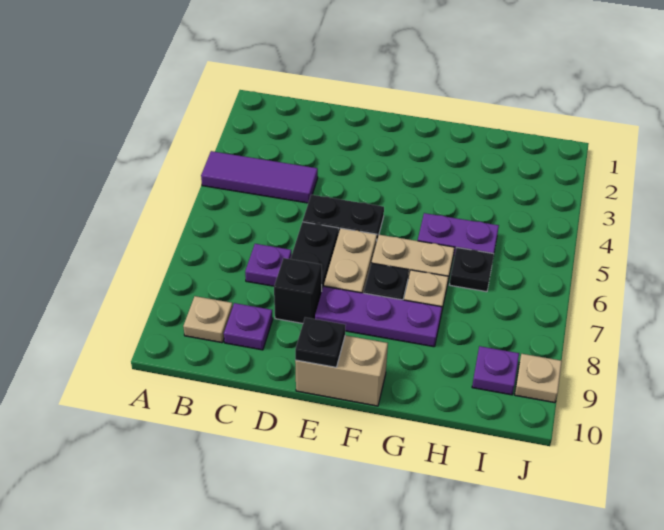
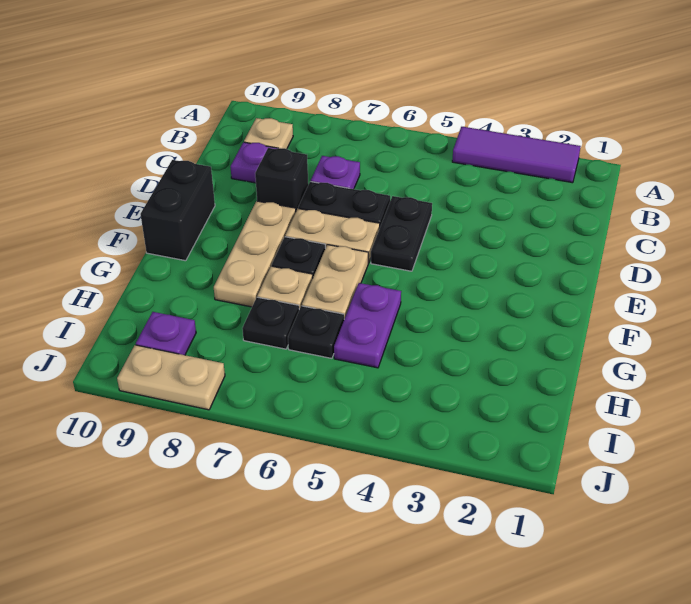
purple 1x3 tile [201,151,318,203] -> purple 1x3 tile turned to [452,127,581,183]
purple 1x3 plate [315,286,442,347] -> tan 1x3 plate [214,201,296,307]
tan 1x2 brick [295,335,388,406] -> black 1x2 brick [140,160,215,261]
black 1x1 plate [295,317,345,367] -> black 1x1 plate moved to [242,297,299,349]
tan 1x1 plate [515,354,562,403] -> tan 1x2 plate [117,345,225,410]

